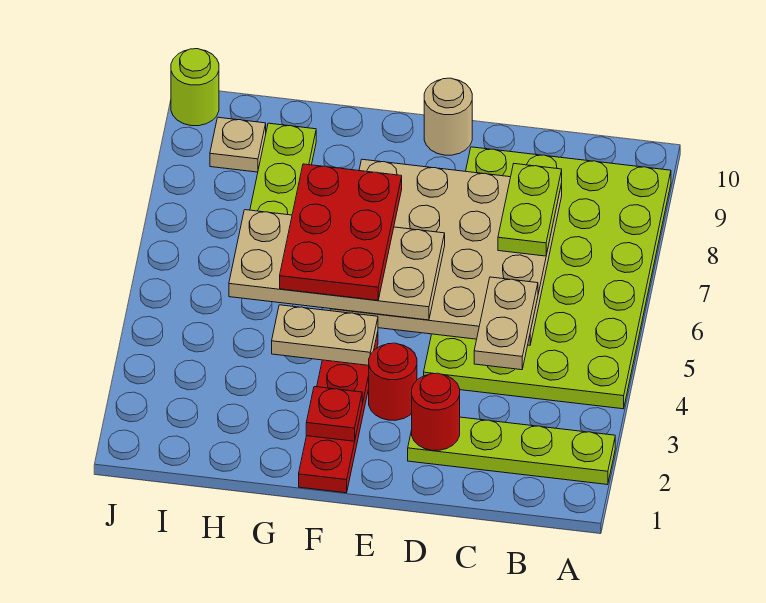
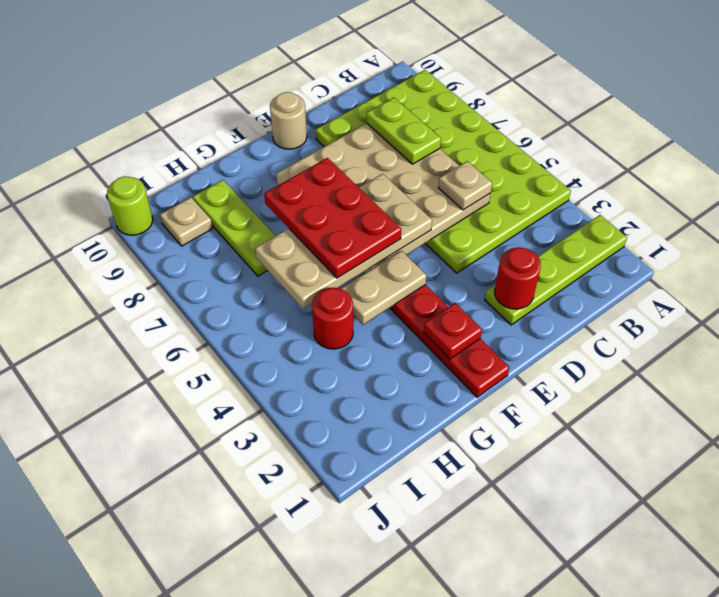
tan 1x2 plate [474,277,538,370] -> tan 1x1 plate [438,161,492,210]
red 1x1 round brick [369,343,417,420] -> red 1x1 round brick moved to [312,288,353,349]

